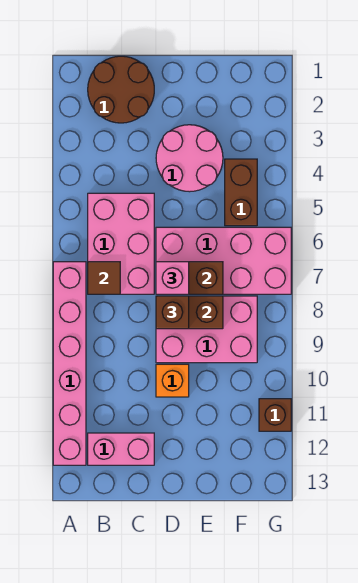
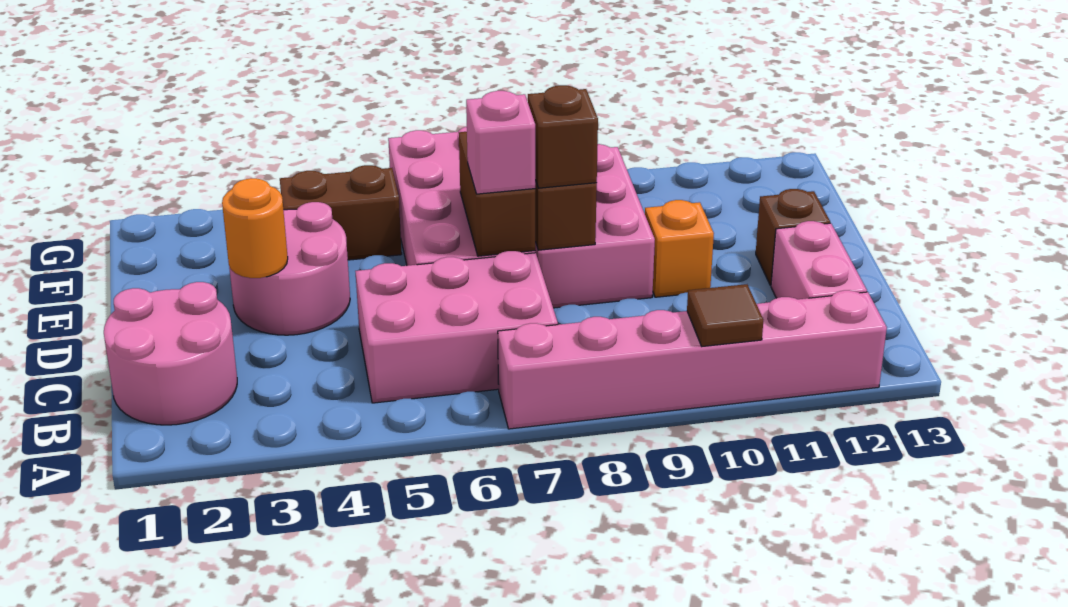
brown 2x2 round brick [88,56,154,123] -> pink 2x2 round brick [104,282,237,425]
brown 1x1 tile [88,262,120,294] -> brown 1x1 tile moved to [687,284,763,346]
none -> orange 1x1 round brick [222,178,288,278]
brown 1x1 brick [259,399,291,431] -> brown 1x1 brick moved to [756,189,830,285]

